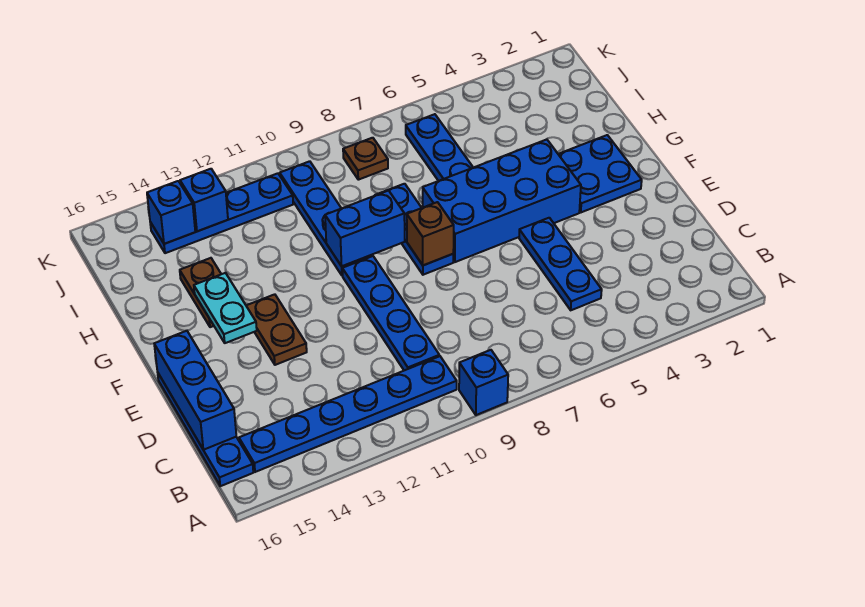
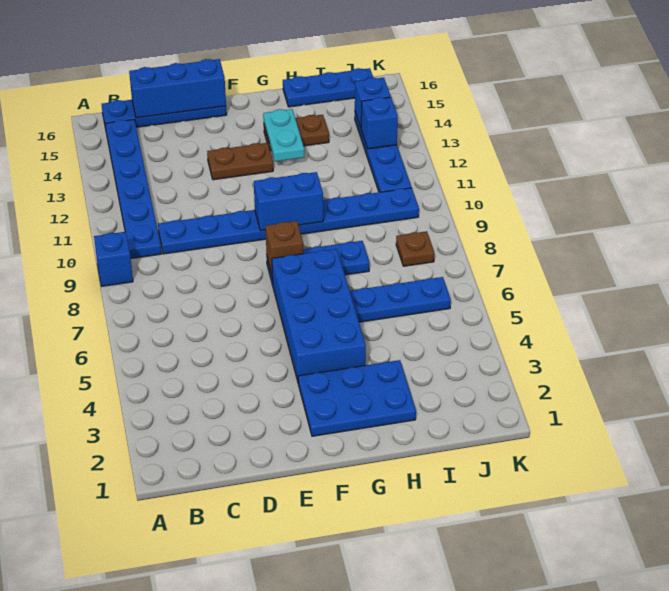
blue 1x3 plate [519,218,602,310] -> blue 1x3 plate moved to [283,68,373,107]
blue 2x2 plate [558,135,642,212] -> blue 2x3 plate [298,360,416,436]
cyan 1x2 plate [194,273,257,343] -> cyan 1x2 plate turned to [263,109,304,162]
blue 1x2 brick [325,191,405,266] -> blue 1x2 brick turned to [254,172,323,231]

